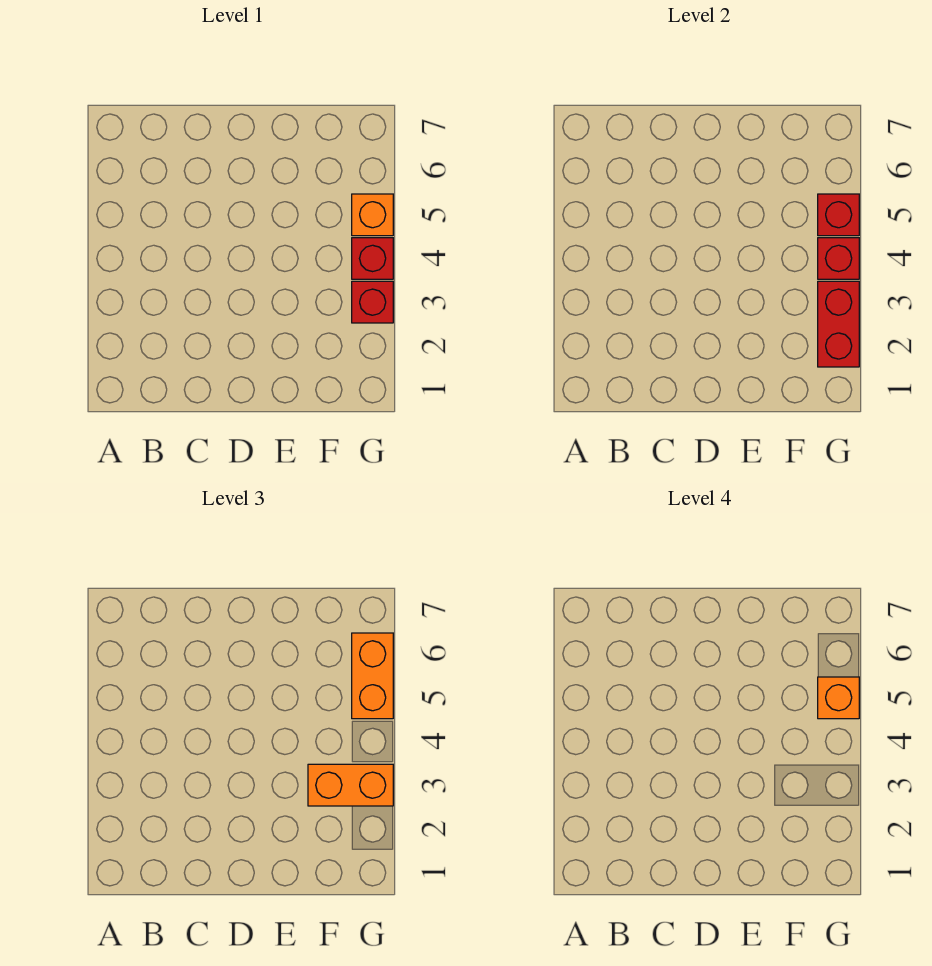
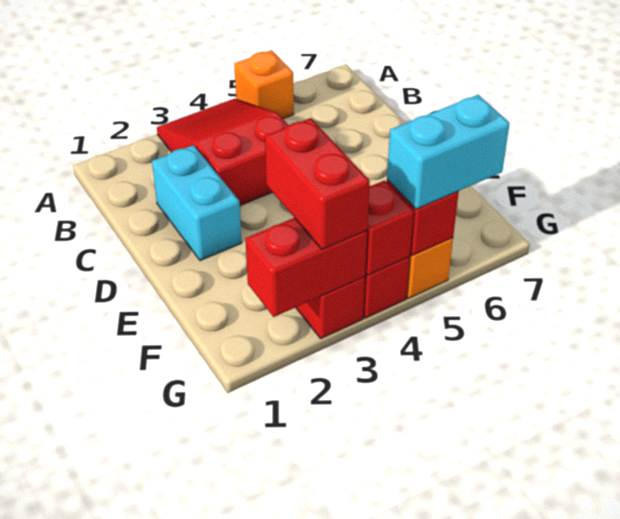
none -> red 2x3 slope [157,99,289,205]
none -> cyan 1x2 brick [152,145,242,261]
orange 1x2 brick [308,764,393,806] -> red 1x2 brick [265,118,370,249]
orange 1x2 brick [352,633,393,719] -> cyan 1x2 brick [387,95,510,209]
orange 1x1 brick [818,677,859,719] -> orange 1x1 brick moved to [234,50,294,118]

